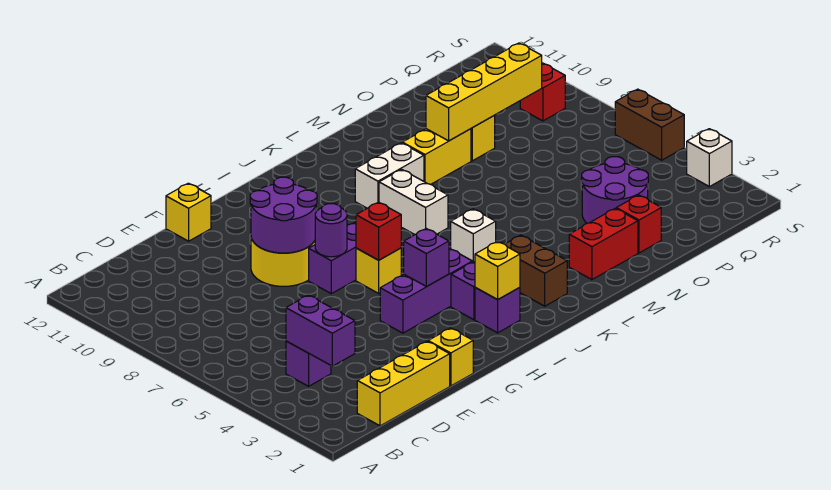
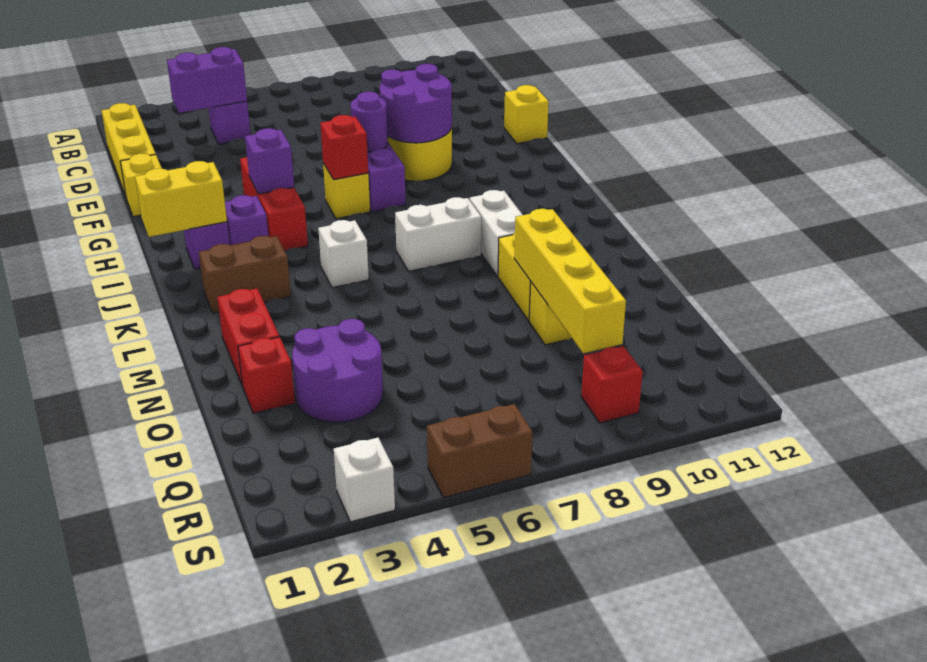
purple 1x3 brick [380,249,472,333] -> red 1x3 brick [240,157,308,251]
yellow 1x1 brick [475,242,520,300] -> yellow 1x2 brick [135,161,227,237]

